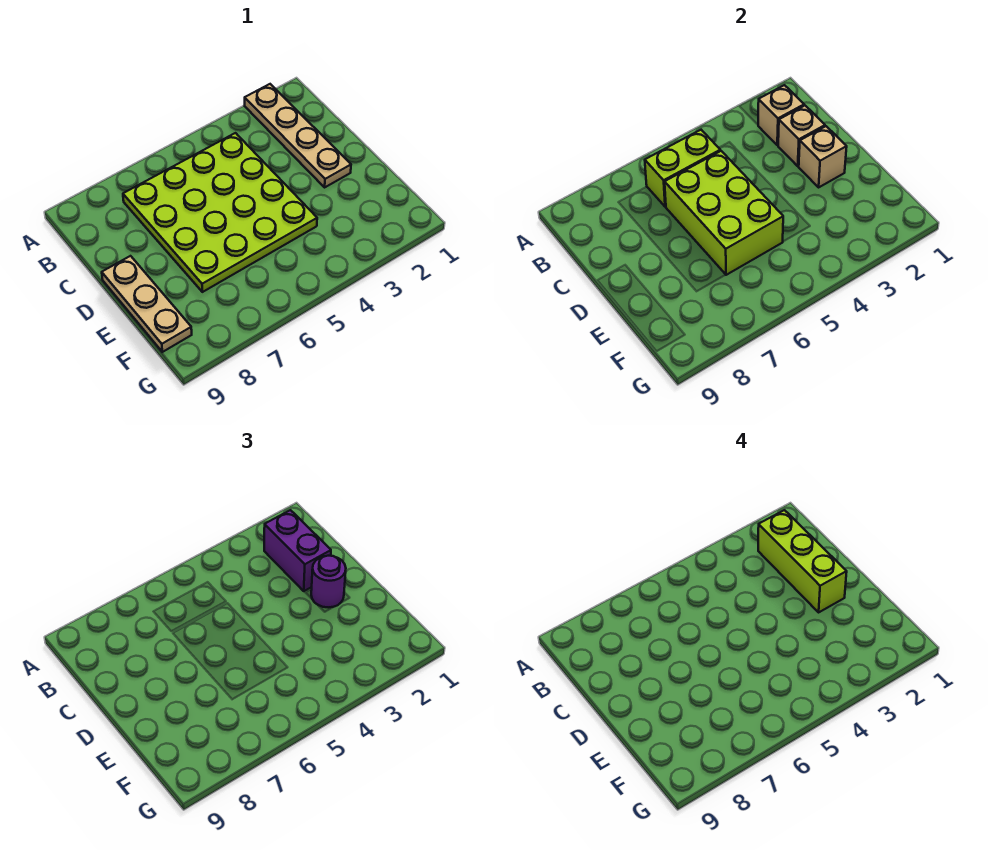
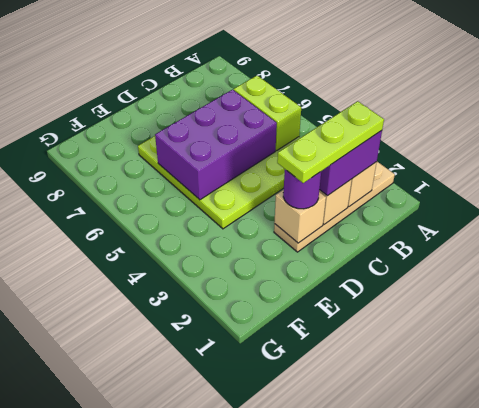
lime 1x3 brick [758,510,847,612] -> lime 1x3 plate [277,101,384,183]
lime 2x3 brick [665,151,783,275] -> purple 2x3 brick [155,90,277,200]
tan 1x3 plate [102,256,192,352] -> none

